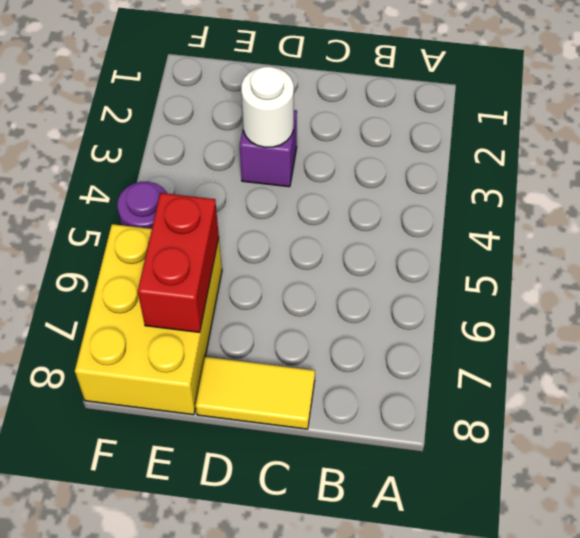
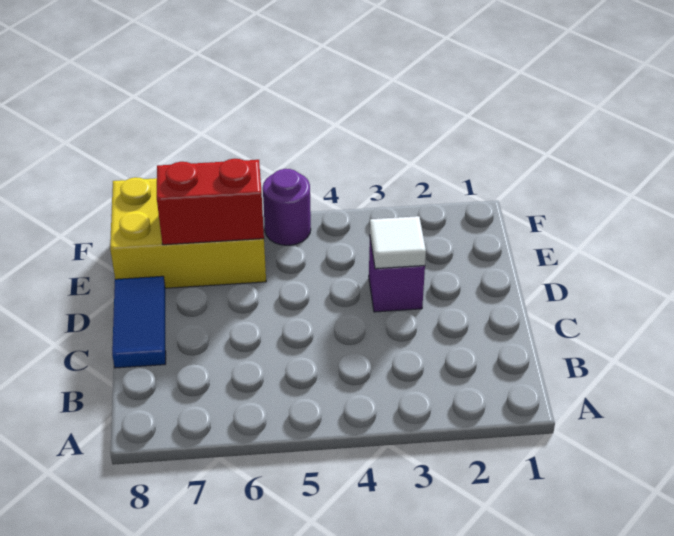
yellow 1x2 tile [196,357,315,429] -> blue 1x2 tile [112,276,166,368]
white 1x1 round brick [241,67,294,147] -> white 1x1 tile [370,216,426,269]

